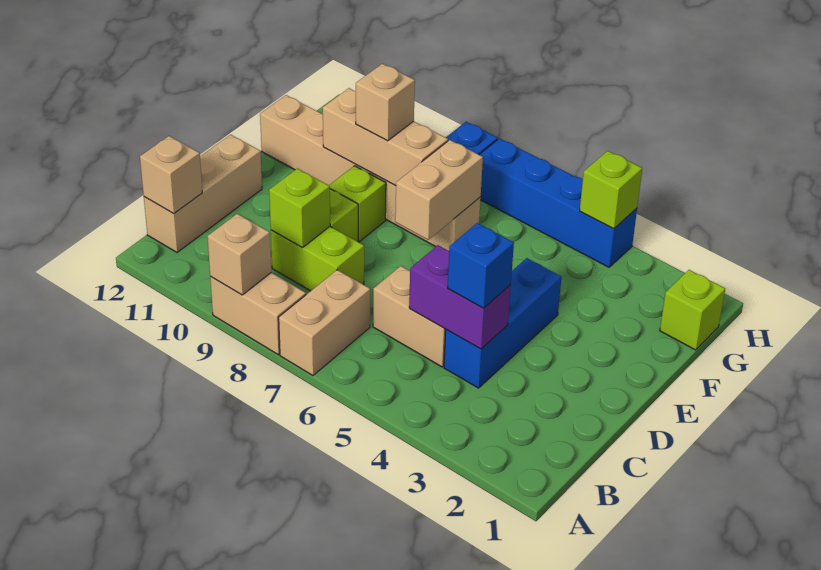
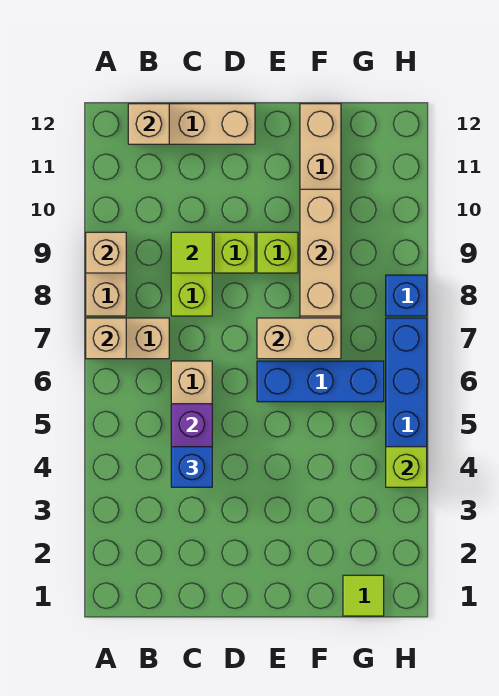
blue 1x3 brick [444,258,562,388] -> blue 1x3 brick moved to [257,361,384,402]
lime 1x1 brick [269,168,330,248] -> lime 1x1 tile [171,232,212,273]
tan 1x1 brick [356,64,415,141] -> tan 1x1 brick moved to [86,318,126,359]
lime 1x1 brick [660,270,725,350] -> lime 1x1 tile [343,575,384,616]

